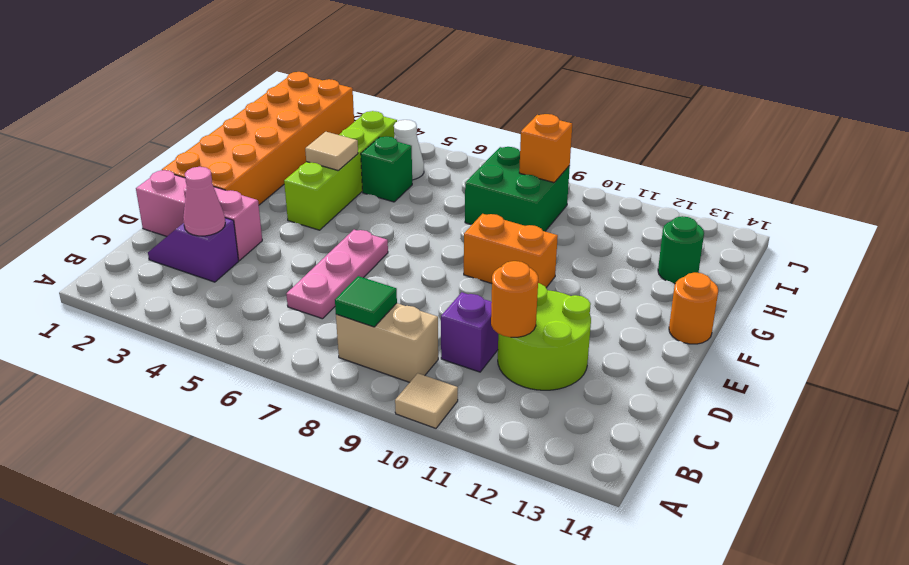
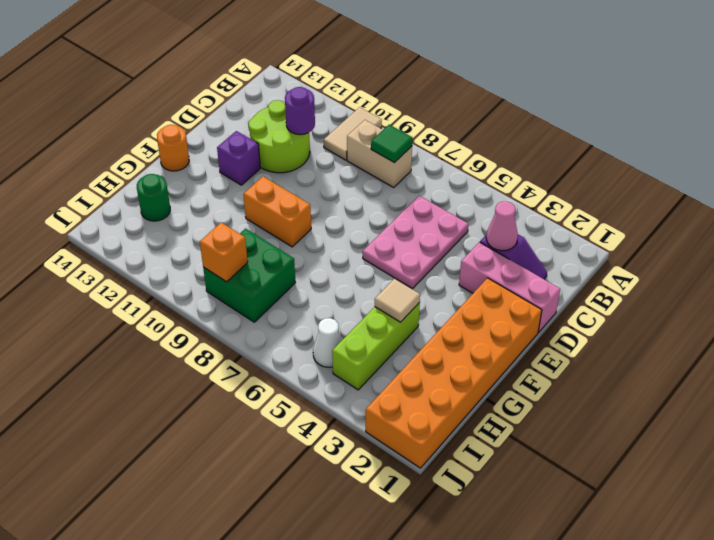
tan 1x1 tile [395,373,458,428] -> tan 1x2 tile [324,107,382,160]
pink 1x3 plate [286,230,388,319] -> pink 2x3 plate [363,196,468,289]
purple 1x1 brick [441,292,498,372] -> purple 1x1 brick moved to [217,131,260,185]
orange 1x1 round brick [491,261,538,337] -> purple 1x1 round brick [285,87,315,135]
lime 1x4 brick [284,111,397,230] -> lime 1x3 brick [332,303,420,390]
green 1x1 brick [361,137,412,202] -> none

